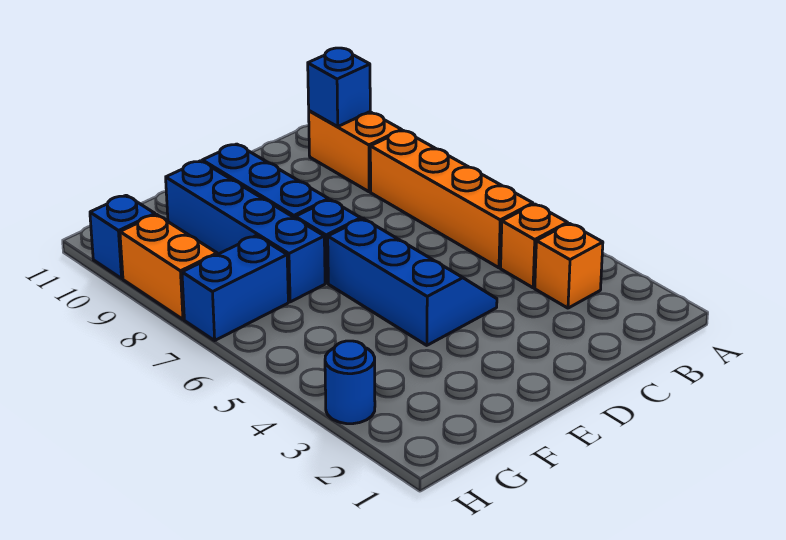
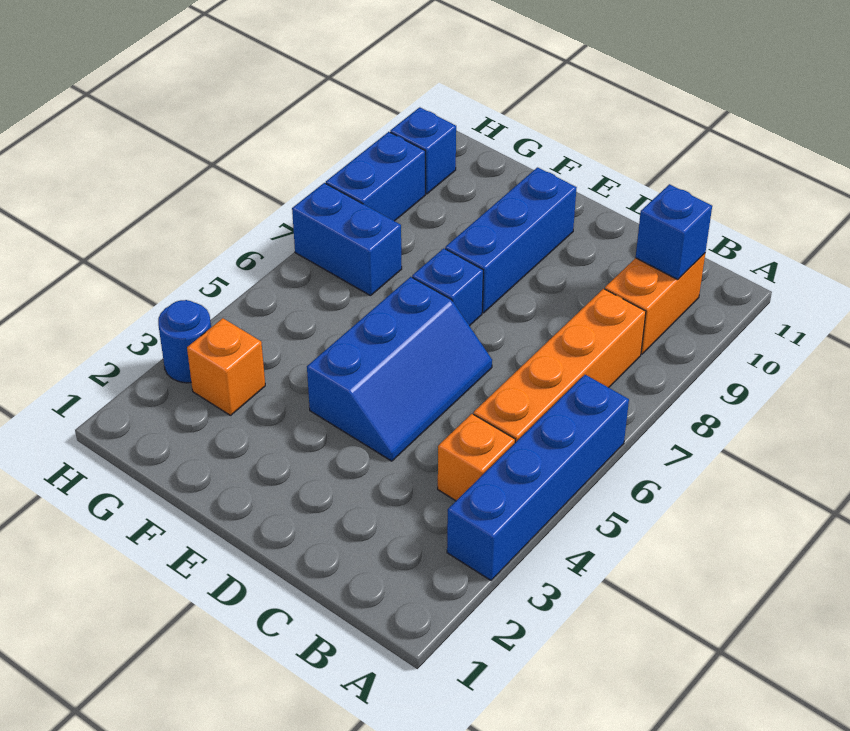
orange 1x1 brick [535,223,603,308] -> orange 1x1 brick moved to [187,318,265,415]
blue 1x4 brick [166,161,325,302] -> blue 1x4 brick moved to [447,375,629,580]
orange 1x2 brick [120,214,217,319] -> blue 1x2 brick [326,132,425,221]

